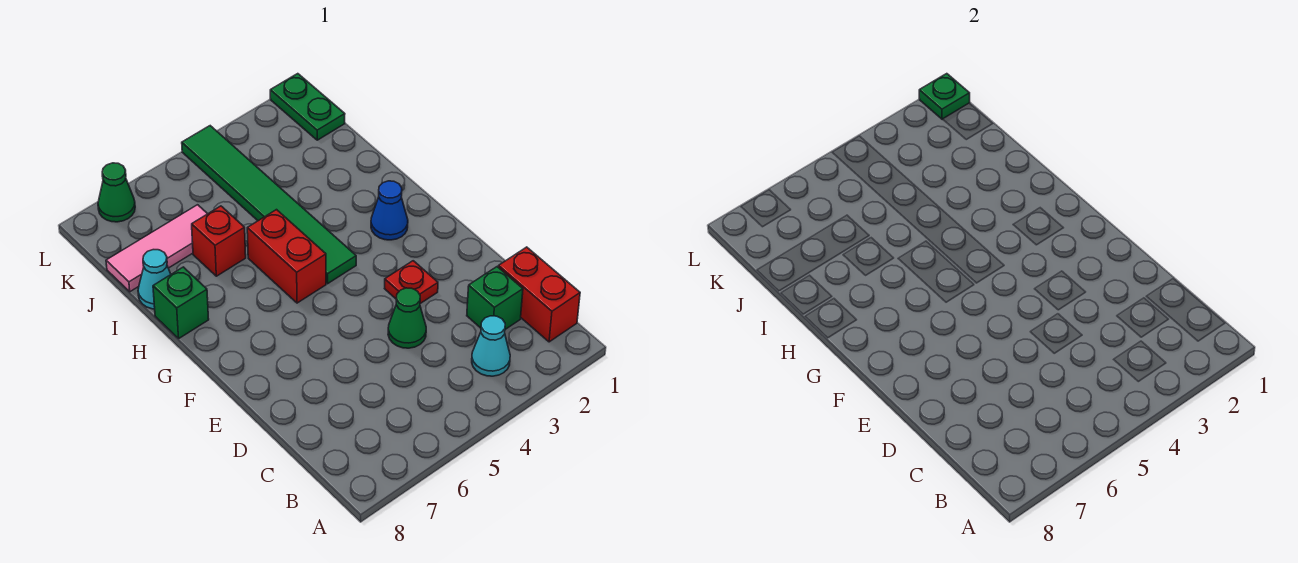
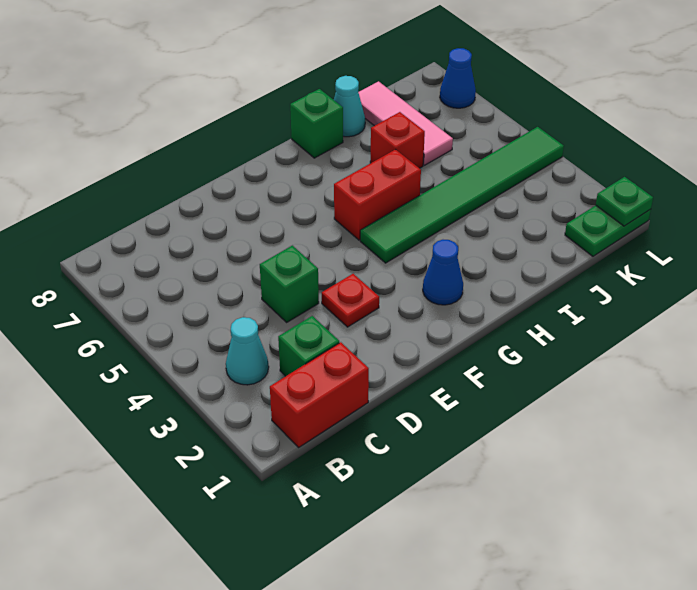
green 1x1 cone [388,288,426,348] -> green 1x1 brick [260,246,319,322]
green 1x1 cone [98,163,135,222] -> blue 1x1 cone [440,48,476,108]

